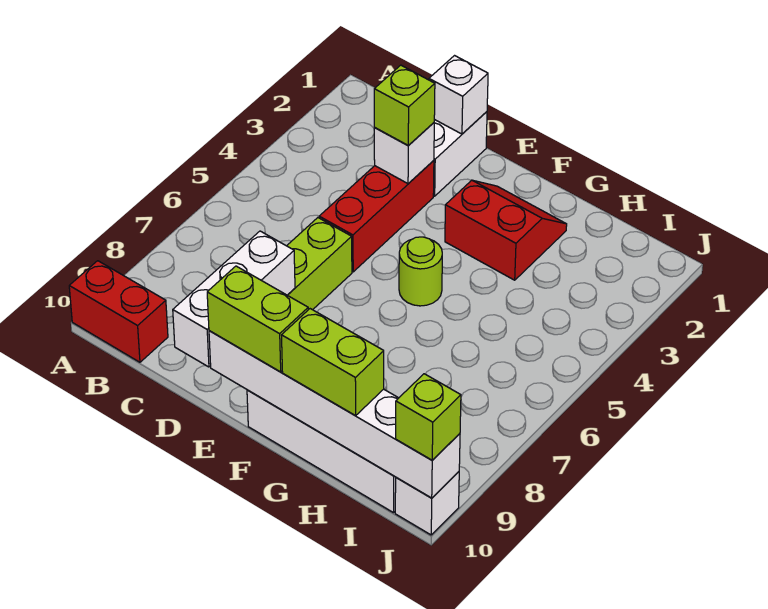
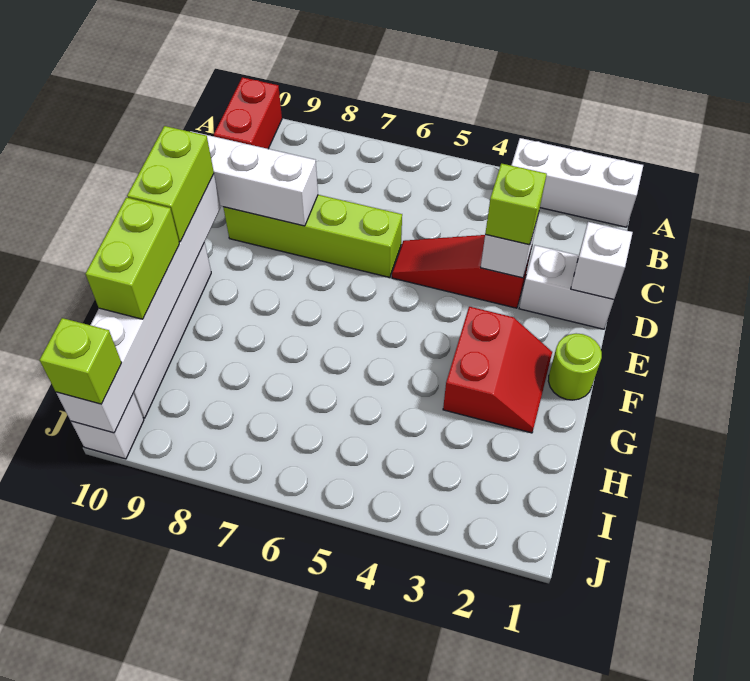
none -> white 1x3 brick [511,138,643,227]
red 1x3 brick [319,160,434,272] -> red 1x3 slope [392,235,531,308]
lime 1x1 round brick [399,237,442,306] -> lime 1x1 round brick moved to [548,333,602,400]

